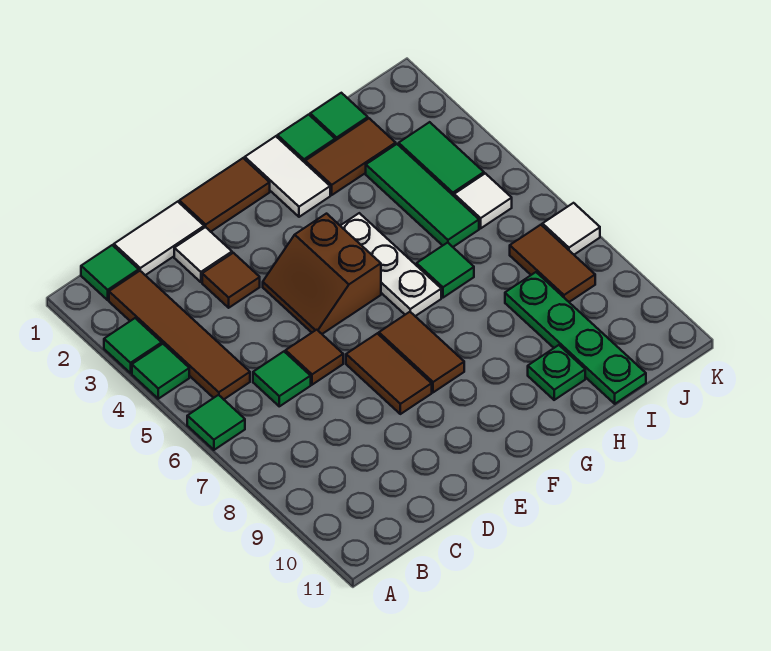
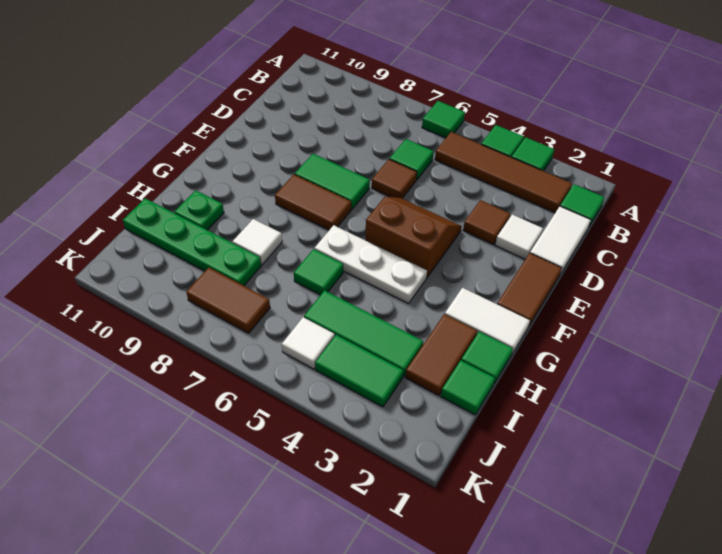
brown 1x2 tile [346,333,432,414] -> green 1x2 tile [295,154,370,209]
white 1x1 tile [542,203,600,255] -> white 1x1 tile moved to [233,219,282,265]

